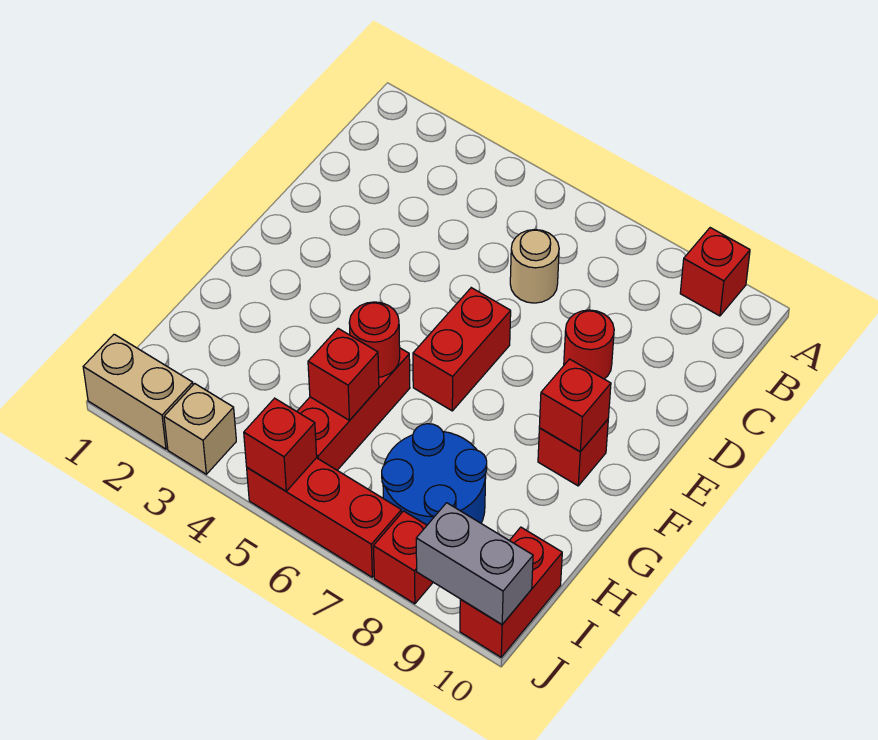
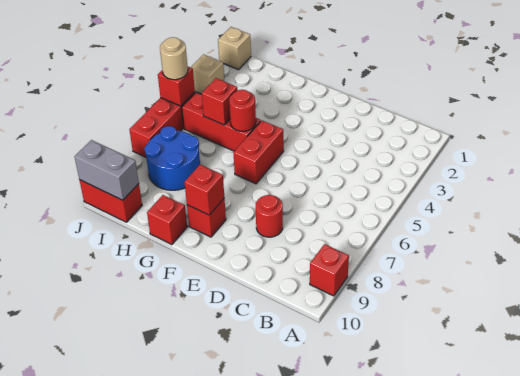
tan 1x1 round brick [510,230,559,303] -> tan 1x1 round brick moved to [160,37,188,80]
red 1x2 brick [413,288,511,411] -> red 1x2 brick turned to [234,120,284,184]
tan 1x2 brick [83,334,193,449] -> tan 1x1 brick [218,27,251,70]
red 1x1 brick [373,511,433,604] -> red 1x1 brick moved to [147,195,187,245]
grey 1x2 brick [416,503,533,624] -> grey 1x2 brick turned to [75,140,139,200]

